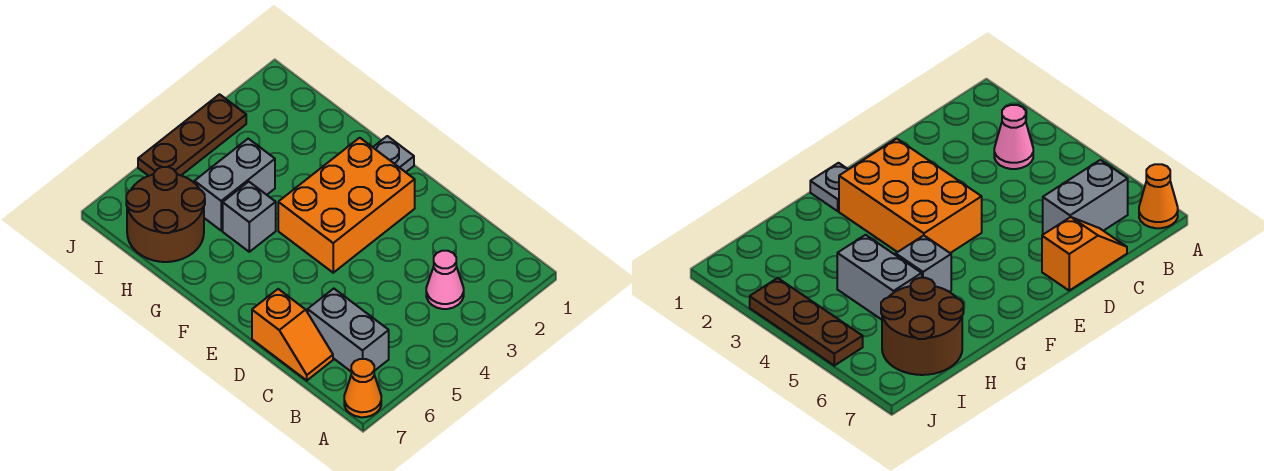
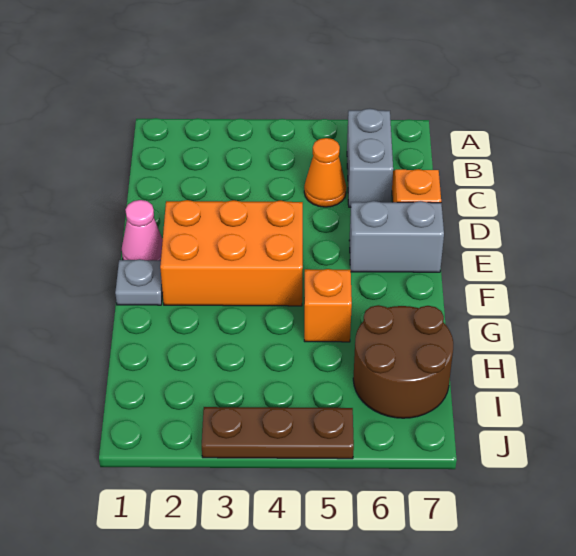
orange 1x1 cone [344,359,381,417] -> orange 1x1 cone moved to [304,138,346,207]
pink 1x1 cone [426,251,464,309] -> pink 1x1 cone moved to [122,200,163,260]
grey 1x1 brick [223,182,276,252] -> orange 1x1 brick [304,269,352,342]
grey 1x2 brick [194,139,275,230] -> grey 1x2 brick moved to [349,201,444,272]

